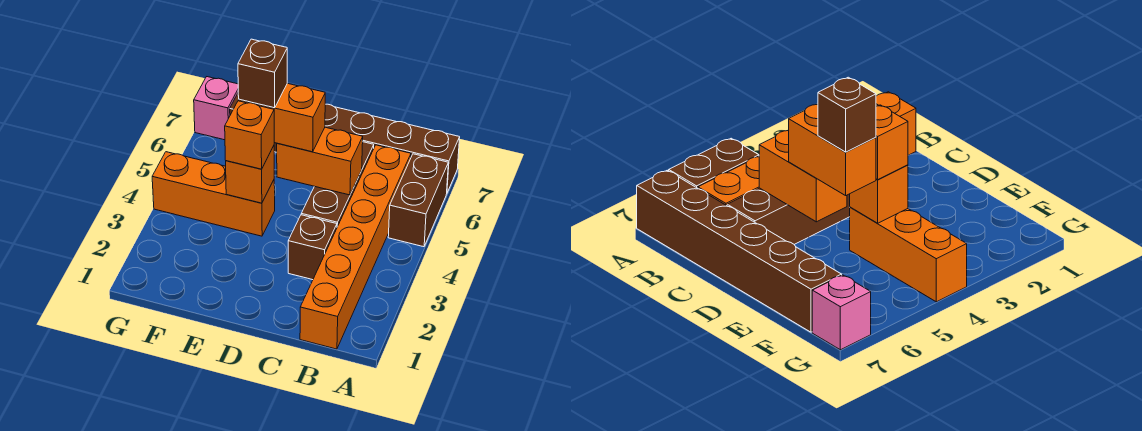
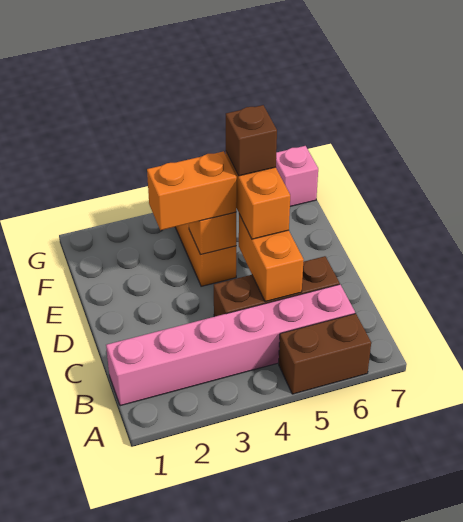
brown 1x6 brick [230,94,460,193] -> none
orange 1x6 brick [300,145,411,349] -> pink 1x6 brick [106,284,355,406]
brown 1x1 brick [288,215,337,280] -> none
orange 1x1 brick [225,101,274,169] -> orange 1x2 brick [147,151,237,230]

